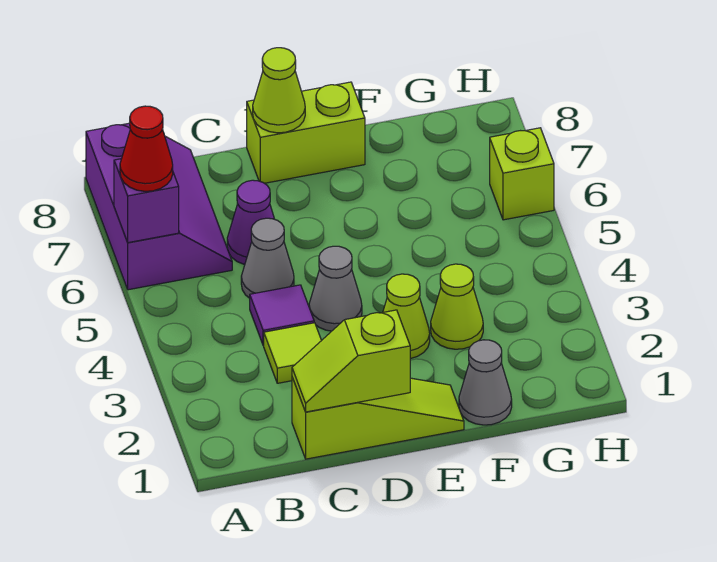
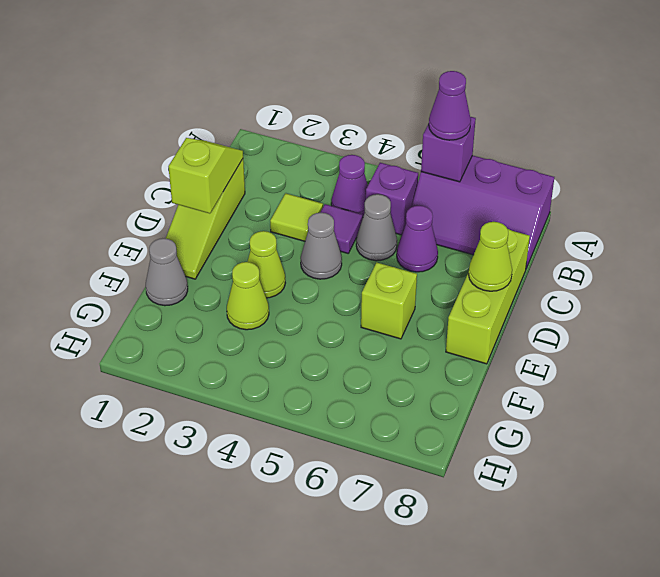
red 1x1 cone [120,106,173,191] -> purple 1x1 cone [429,71,471,140]
none -> purple 1x1 cone [331,155,368,216]
none -> purple 1x1 brick [366,163,418,235]
lime 1x2 brick [247,82,365,183] -> lime 1x3 brick [446,229,530,364]
lime 1x1 brick [490,128,554,220] -> lime 1x1 brick moved to [361,263,417,339]

